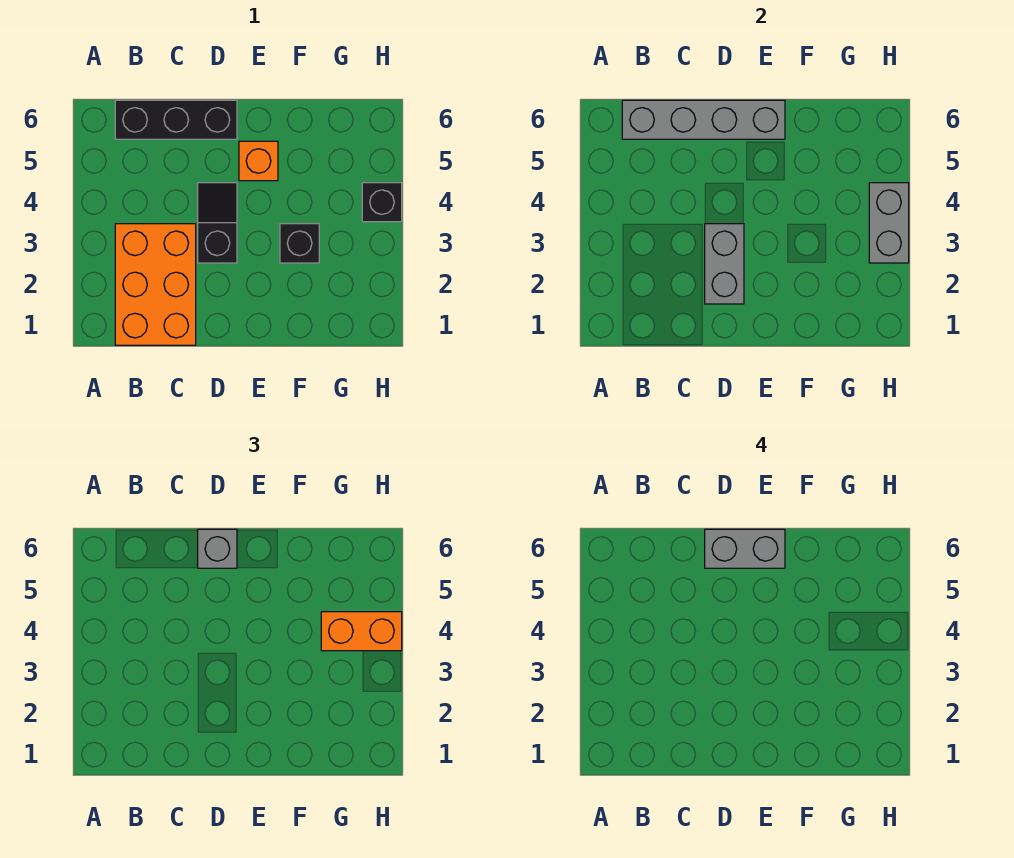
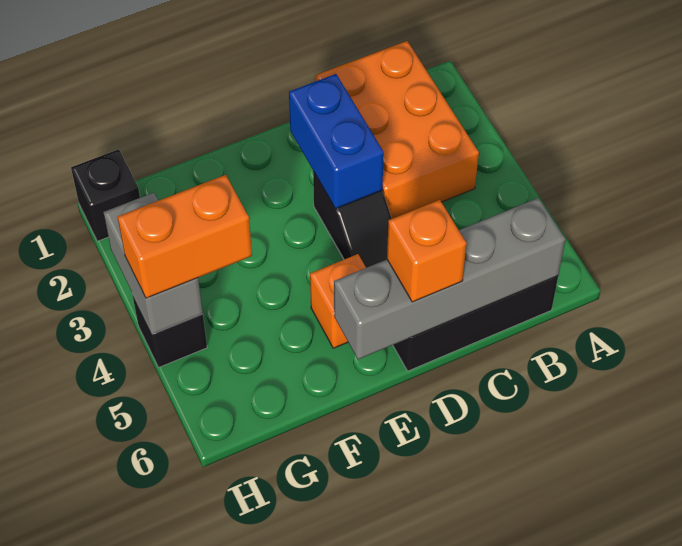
grey 1x2 brick [705,224,744,304] -> blue 1x2 brick [289,74,384,209]
grey 1x1 brick [198,529,237,568] -> orange 1x1 brick [387,200,467,302]
grey 1x2 brick [705,529,785,568] -> none
black 1x1 brick [280,224,319,263] -> black 1x1 brick moved to [71,149,140,241]

